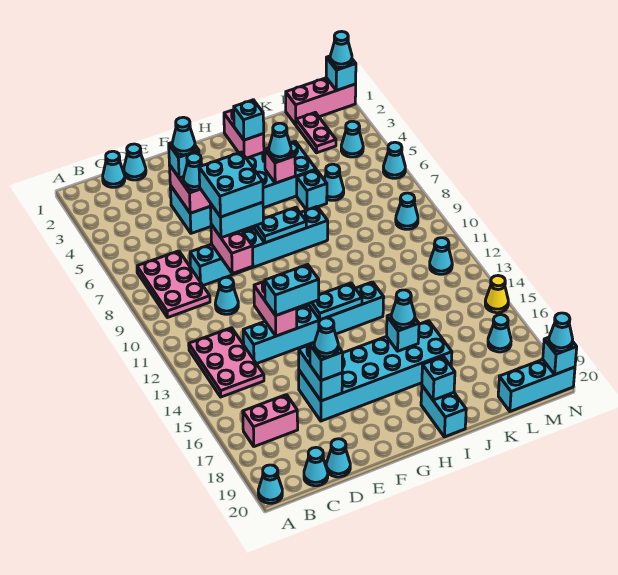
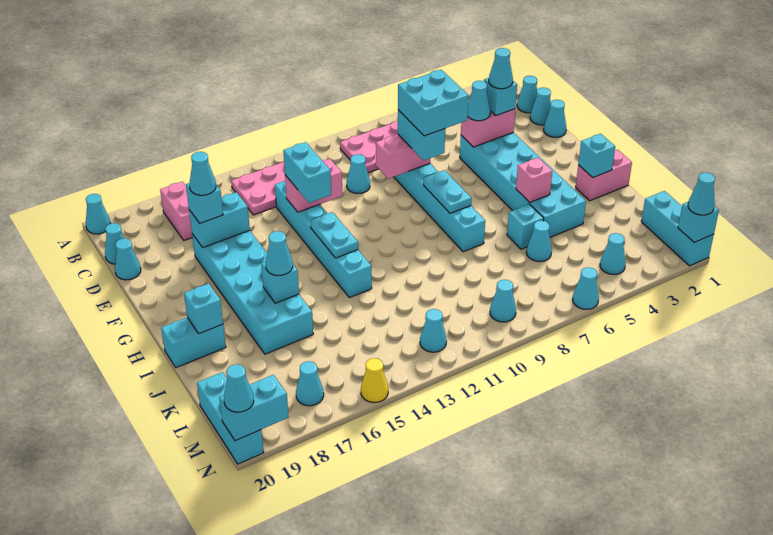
cyan 1x1 cone [269,123,291,160] -> cyan 1x1 cone moved to [544,100,566,137]
pink 1x3 brick [286,78,356,125] -> cyan 1x3 brick [641,191,714,266]
pink 1x2 plate [296,112,336,153] -> none
cyan 1x1 brick [543,337,577,374] -> cyan 1x2 brick [219,375,289,441]

